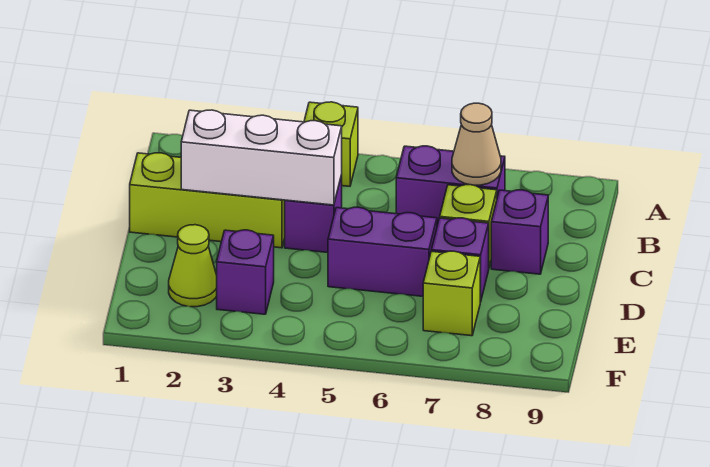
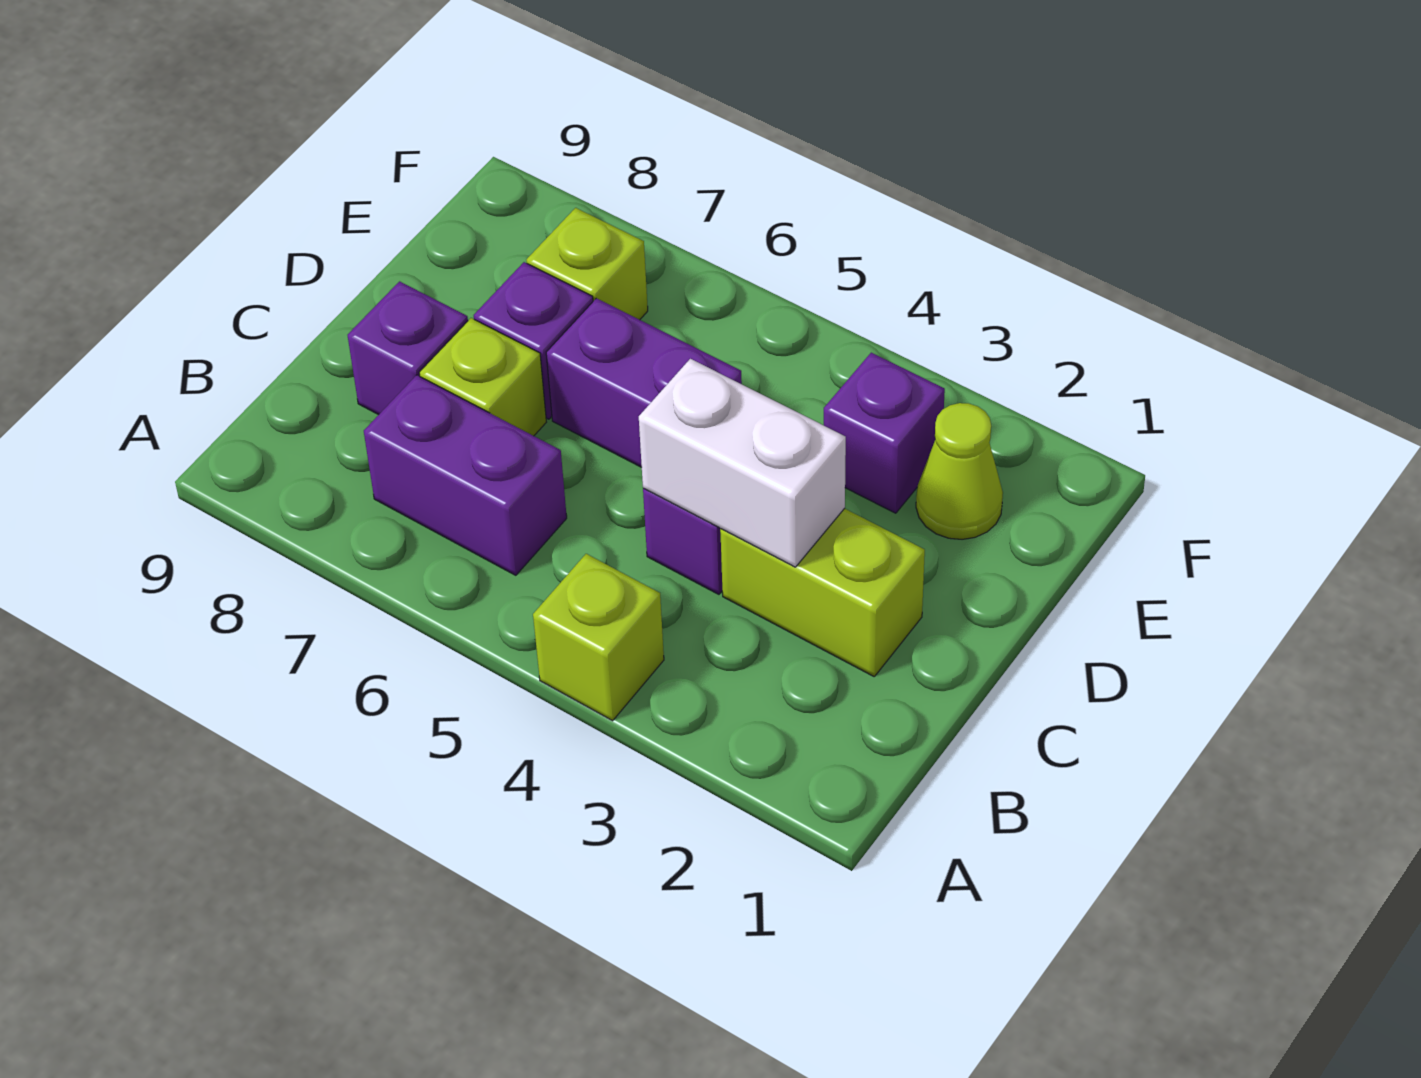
tan 1x1 cone [452,103,501,185] -> none
lime 1x3 brick [130,153,285,248] -> lime 1x2 brick [720,508,925,676]
white 1x3 brick [181,110,342,205] -> white 1x2 brick [639,359,846,567]

